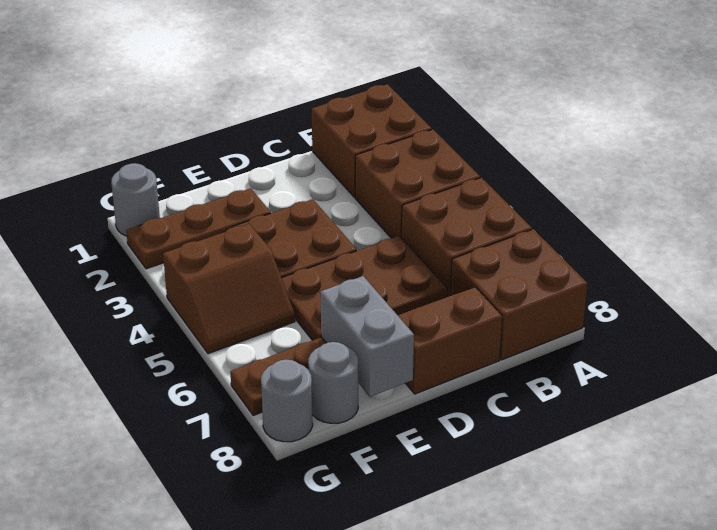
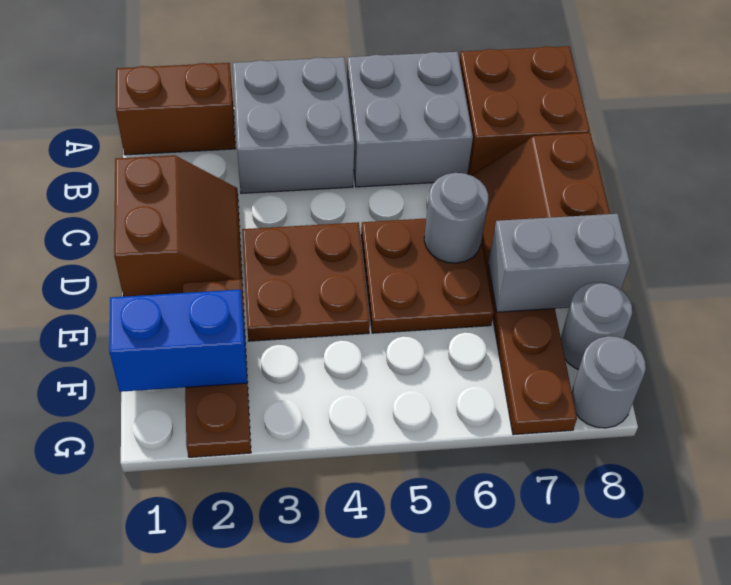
brown 2x2 brick [312,84,432,197] -> brown 1x2 brick [116,63,235,155]
brown 2x2 brick [355,129,480,238] -> grey 2x2 brick [233,57,354,193]
brown 2x2 brick [401,178,532,296] -> grey 2x2 brick [347,52,473,187]
brown 2x3 plate [282,236,448,340] -> brown 2x2 plate [361,219,494,333]
none -> blue 1x2 brick [109,290,247,392]
brown 2x2 slope [163,224,295,354] -> brown 2x2 slope moved to [114,155,243,297]
grey 1x1 round brick [111,163,160,236] -> grey 1x1 round brick moved to [424,173,488,263]

